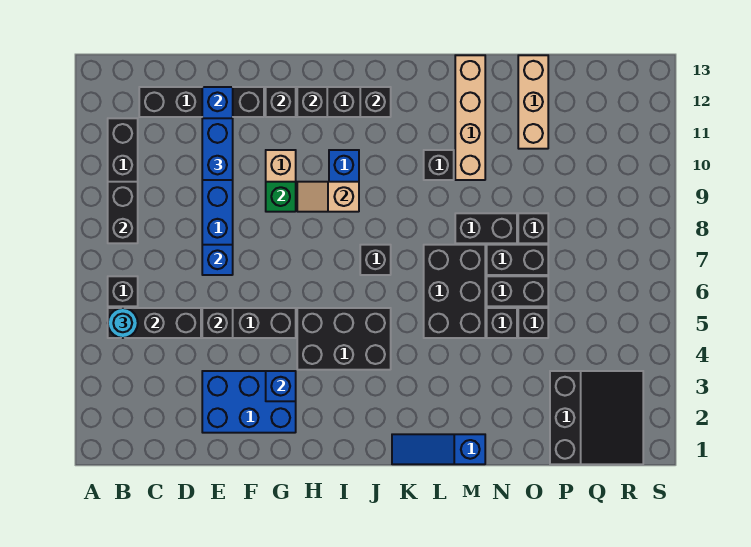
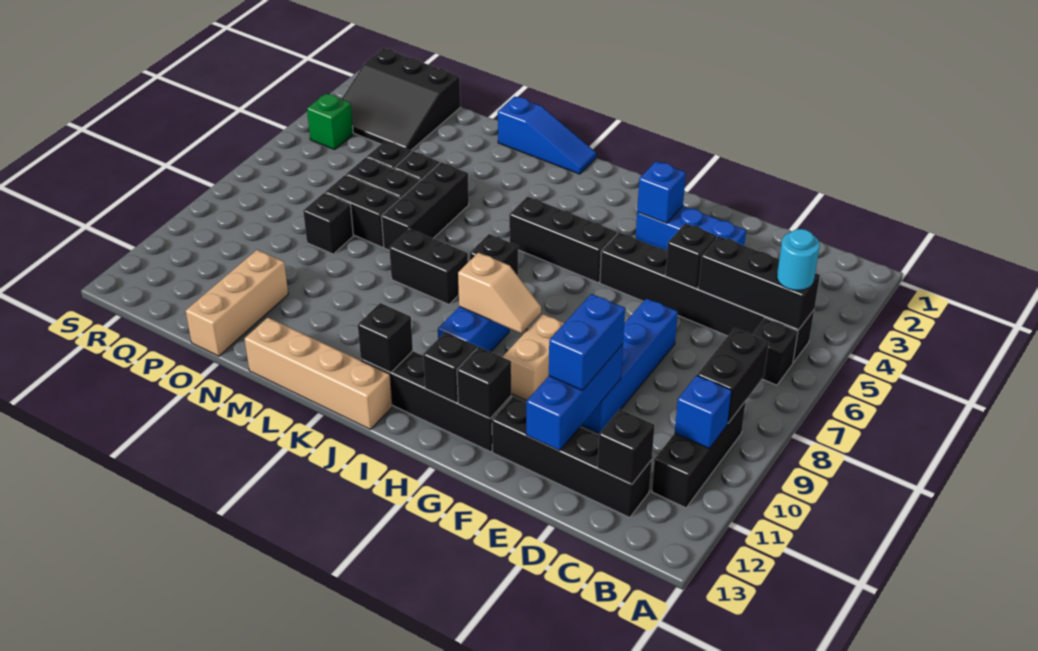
blue 2x3 brick [202,371,296,433] -> blue 1x3 brick [636,206,746,251]
blue 1x1 brick [202,245,233,275] -> blue 1x1 brick moved to [675,375,732,448]
green 1x1 brick [266,182,296,212] -> green 1x1 brick moved to [307,93,353,150]
black 2x3 brick [297,308,391,370] -> black 1x3 brick [509,197,617,282]
black 2x3 brick [424,245,485,338] -> black 1x3 brick [381,162,469,250]
black 1x1 brick [424,150,454,180] -> black 1x1 brick moved to [597,409,655,484]
black 1x2 brick [455,213,517,243] -> black 1x2 brick moved to [389,229,468,304]
tan 1x4 brick [455,55,485,180] -> tan 1x4 brick turned to [245,318,392,429]
black 3x3 slope [550,371,643,464] -> black 3x3 slope turned to [342,48,460,150]

